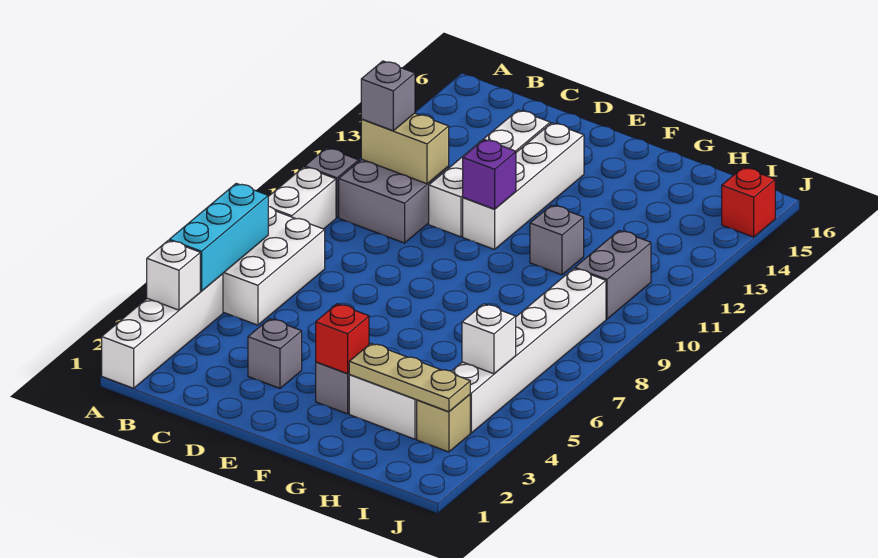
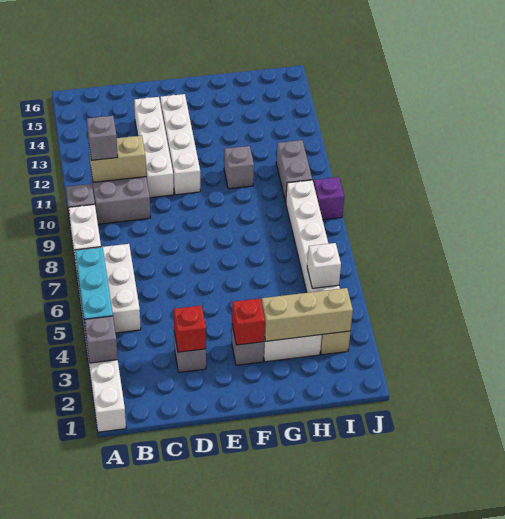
white 1x1 brick [147,240,200,310] -> grey 1x1 brick [85,316,118,363]
purple 1x1 brick [463,139,516,209] -> purple 1x1 brick moved to [314,177,344,220]
tan 1x3 plate [349,344,470,412] -> tan 1x3 brick [261,288,353,341]
red 1x1 brick [722,167,775,237] -> red 1x1 brick moved to [174,306,206,352]

